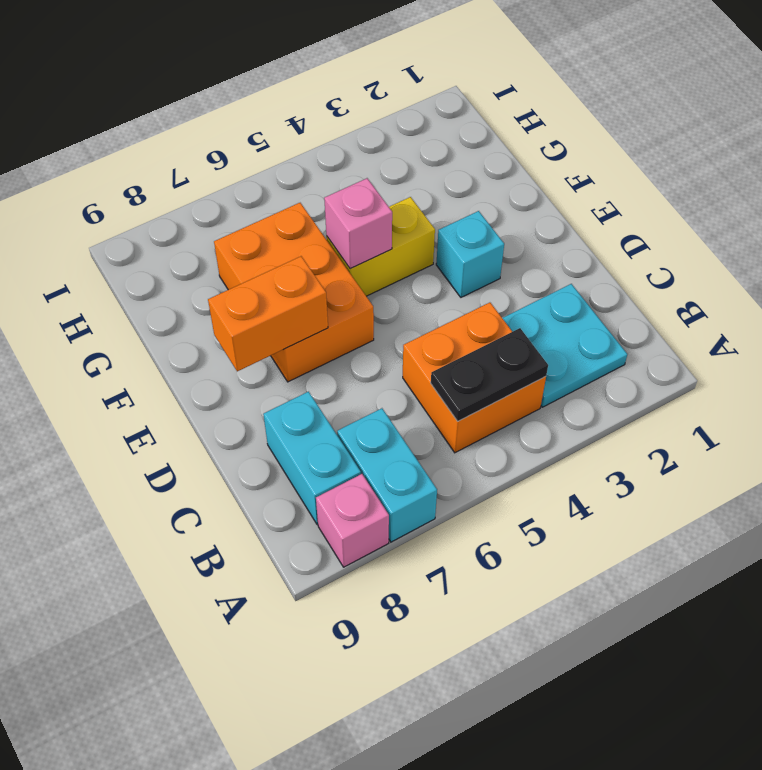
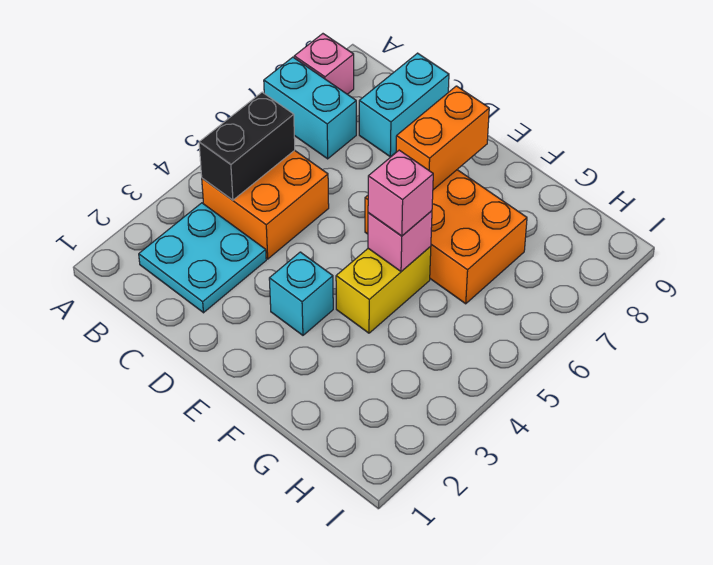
black 1x2 plate [431,328,548,421] -> black 1x2 brick [199,92,295,200]
cyan 1x2 brick [263,392,361,524] -> cyan 1x2 brick turned to [359,53,449,157]
none -> pink 1x1 brick [368,150,433,236]

